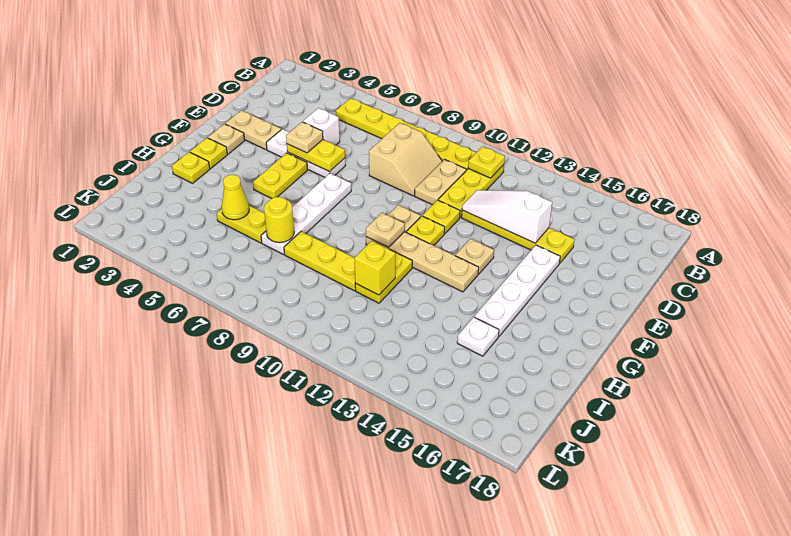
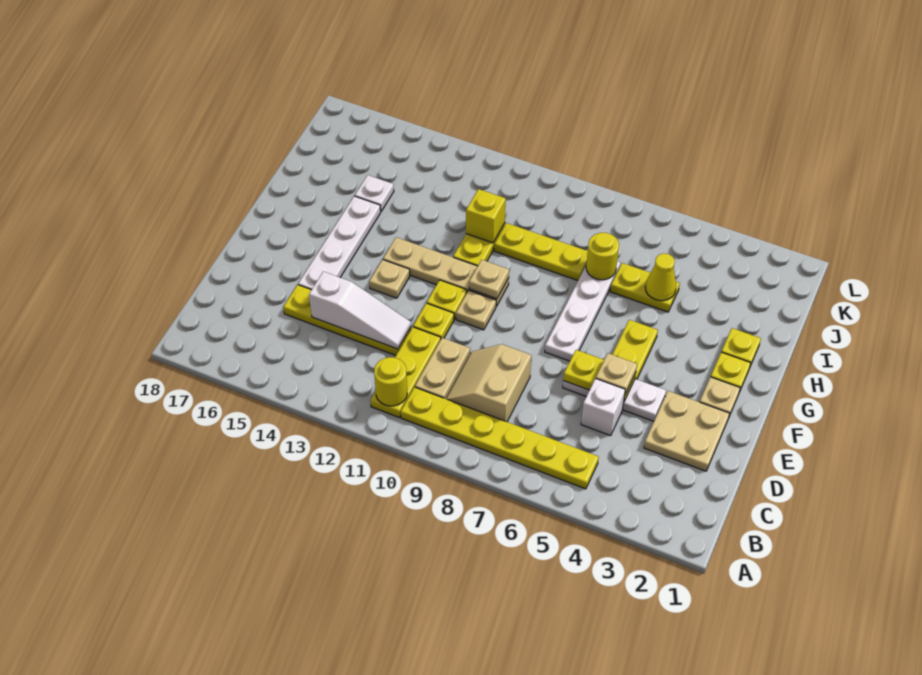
yellow 1x1 plate [468,147,505,178] -> yellow 1x1 round brick [374,357,407,406]
tan 1x2 plate [225,110,281,150] -> tan 2x2 plate [644,391,730,471]

